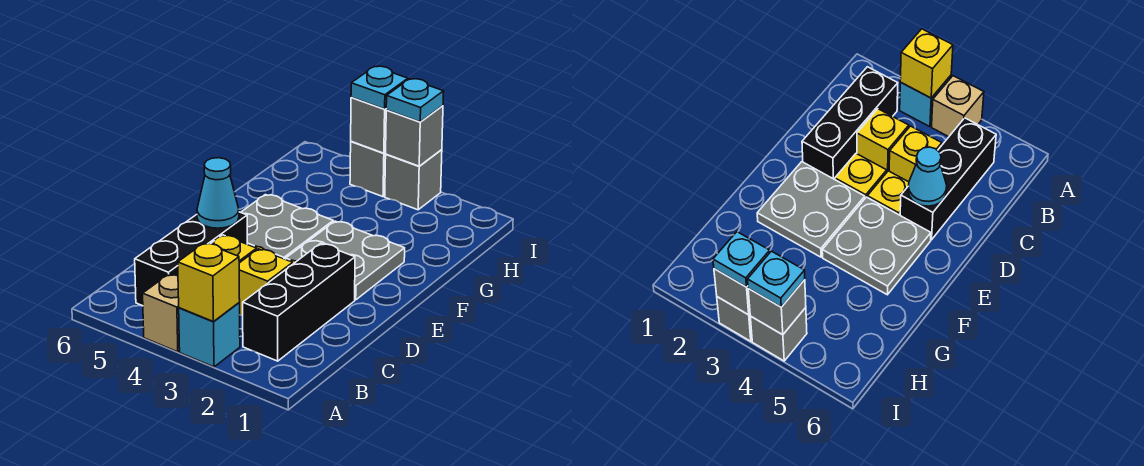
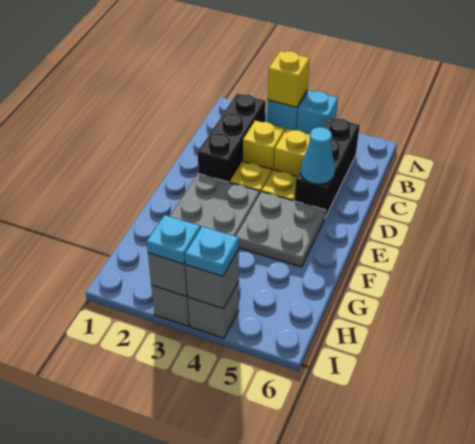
tan 1x1 brick [143,274,180,352] -> cyan 1x1 brick [297,90,338,135]

